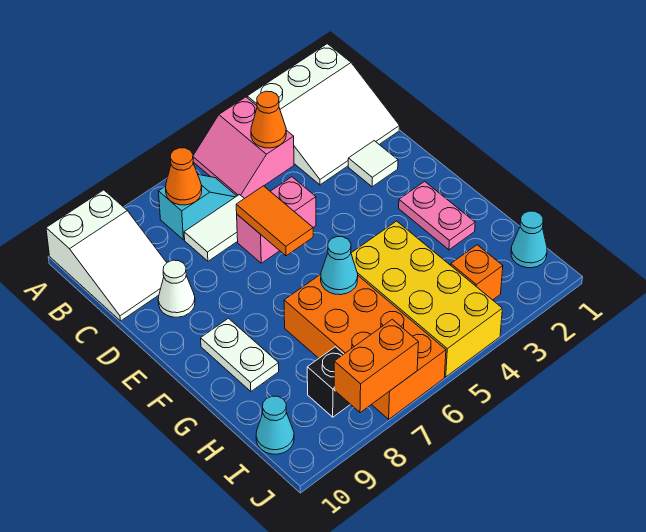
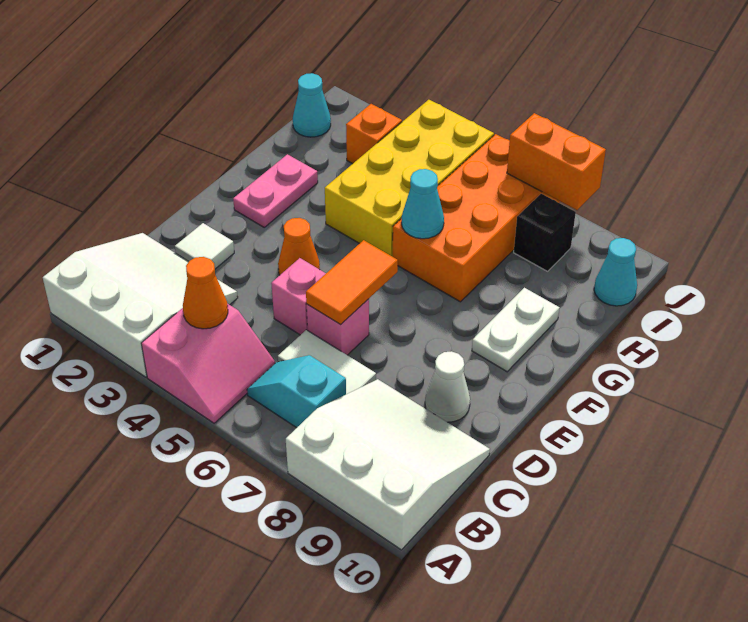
white 2x3 slope [46,190,167,321] -> white 3x3 slope [286,379,490,550]
orange 1x1 cone [166,148,202,205] -> orange 1x1 cone moved to [278,218,320,275]

